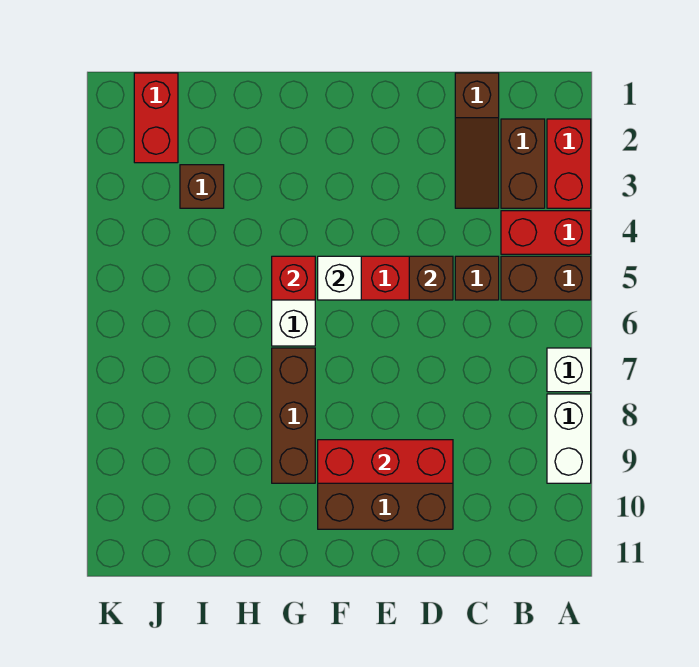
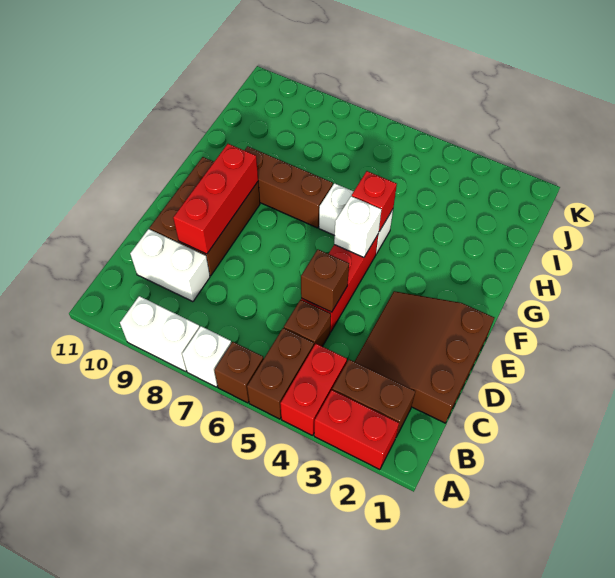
brown 1x3 slope [455,73,499,208] -> brown 3x3 slope [355,291,494,423]
none -> white 1x2 brick [130,229,210,302]
brown 1x1 brick [180,165,224,208] -> brown 1x1 brick moved to [214,342,263,403]
red 1x2 brick [134,73,178,163] -> none

